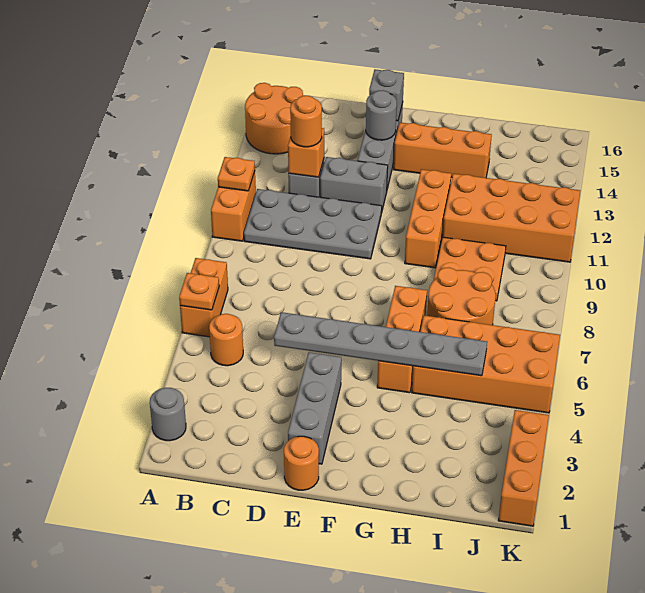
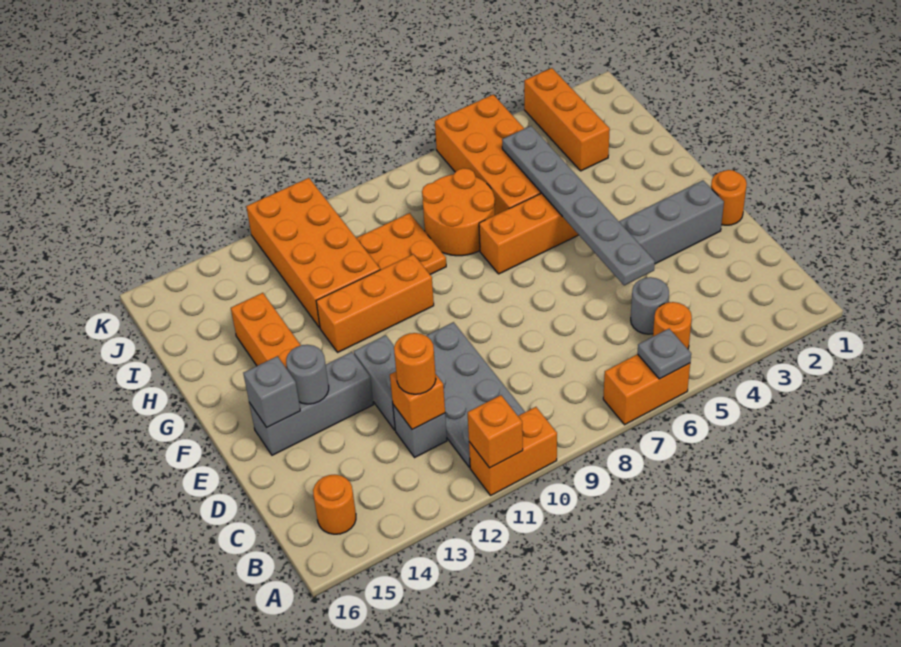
grey 1x1 round brick [150,388,186,441] -> grey 1x1 round brick moved to [631,277,669,334]
orange 1x1 plate [179,273,219,310] -> grey 1x1 plate [638,329,691,379]
orange 1x1 plate [218,157,255,191] -> orange 1x1 brick [468,395,523,468]
orange 2x2 round brick [245,83,303,154] -> orange 1x1 round brick [313,475,356,534]
orange 1x3 brick [498,410,549,526] -> orange 1x3 brick turned to [524,68,610,171]

